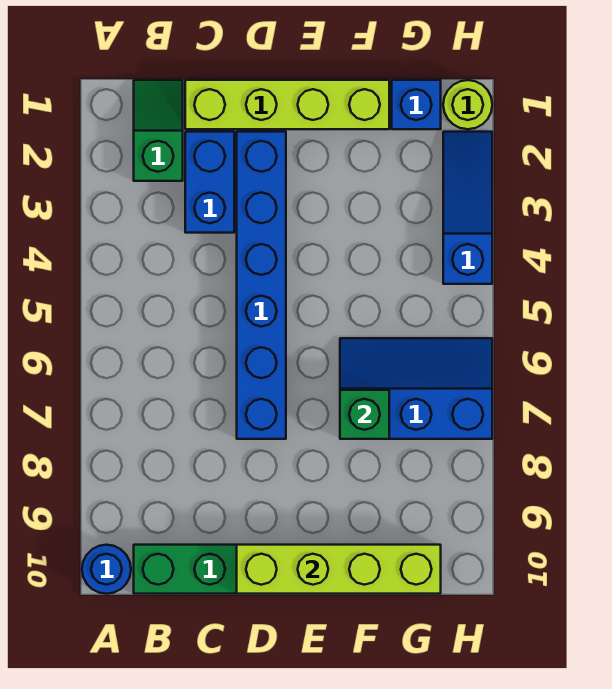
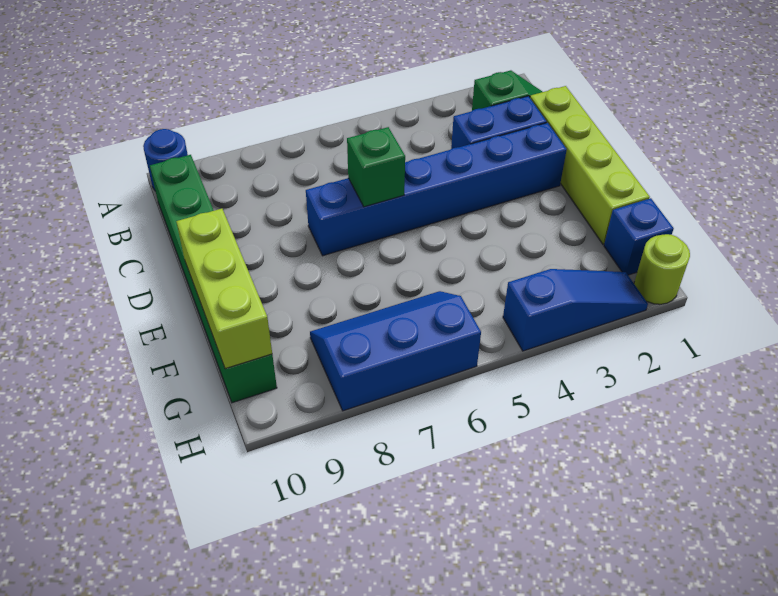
lime 1x4 brick [237,545,441,594] -> lime 1x3 brick [176,208,272,369]
blue 2x3 slope [340,338,492,439] -> blue 2x3 slope turned to [310,291,481,411]
green 1x1 brick [340,390,389,439] -> green 1x1 brick moved to [347,127,405,207]

